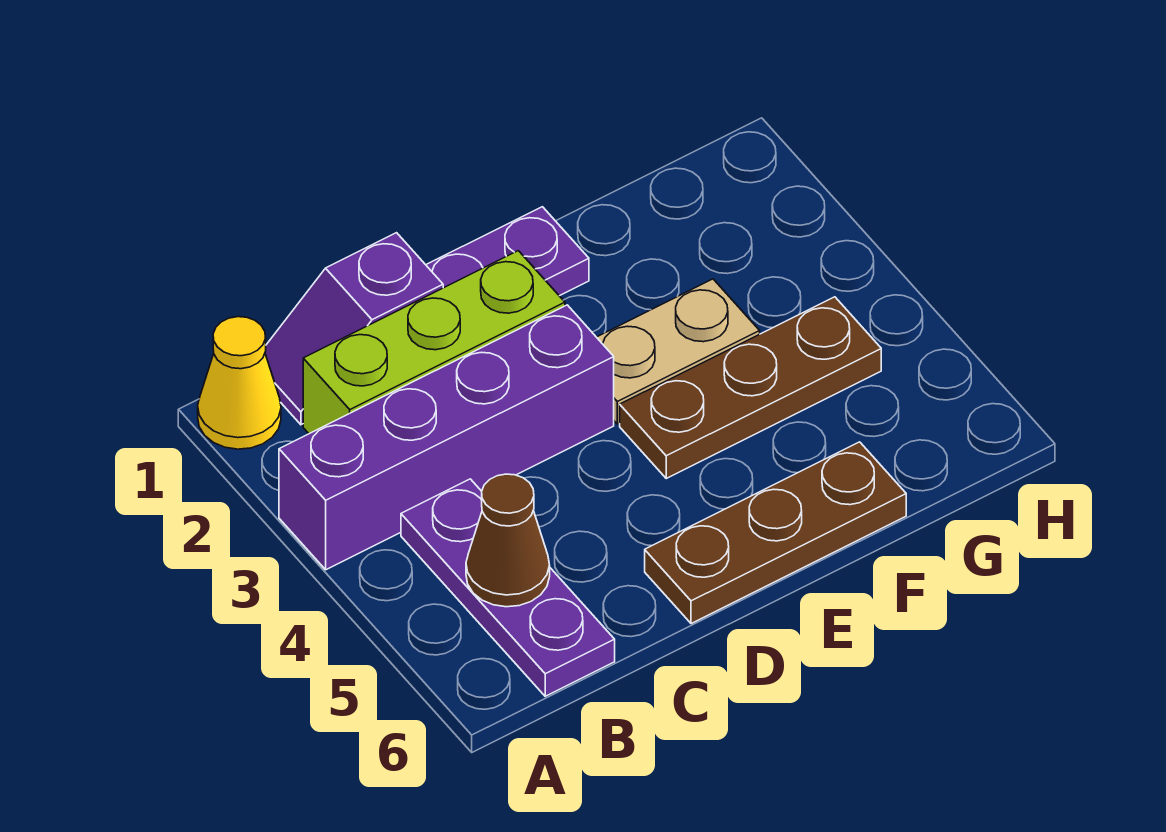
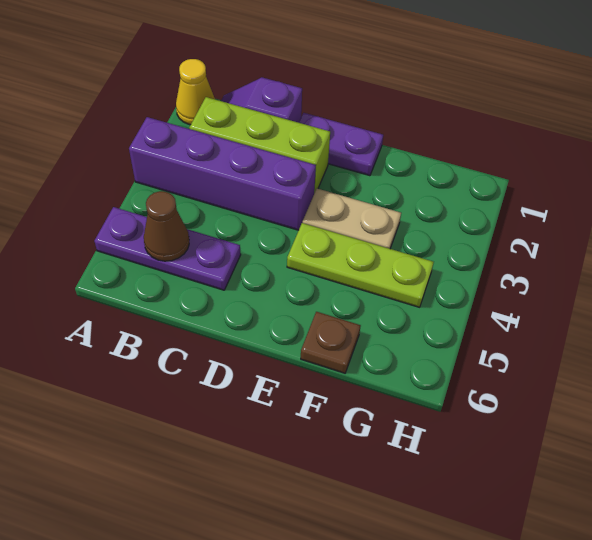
purple 1x3 plate [401,479,615,696] -> purple 1x3 plate turned to [94,207,241,290]
brown 1x3 plate [645,442,906,624] -> brown 1x1 plate [301,312,361,373]
brown 1x3 plate [620,297,881,478] -> lime 1x3 plate [287,223,434,307]

